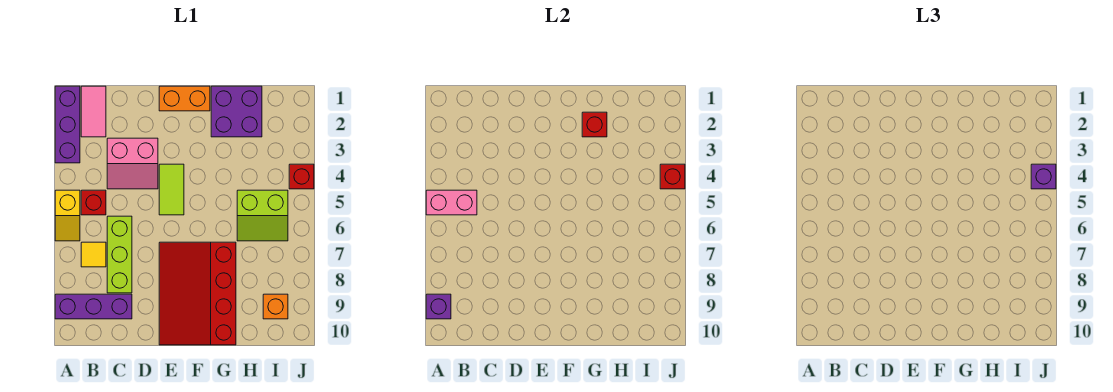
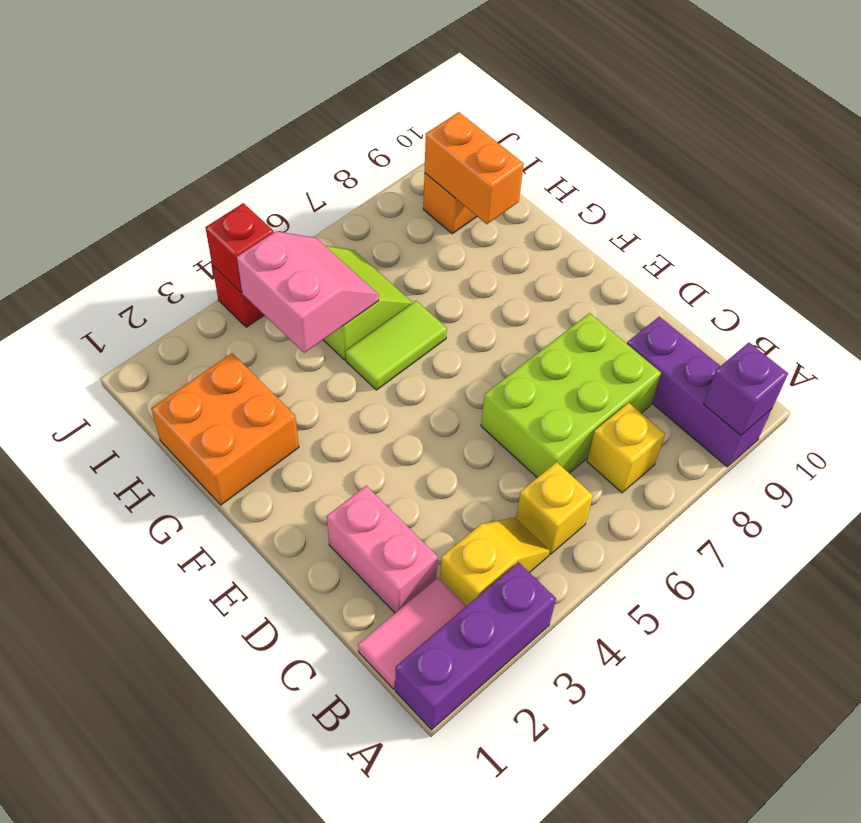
yellow 1x2 slope [55,190,80,241] -> yellow 1x2 slope moved to [440,518,550,606]
pink 1x2 brick [426,190,477,215] -> pink 1x2 brick moved to [327,486,438,613]
red 1x1 brick [81,190,106,215] -> yellow 1x1 brick [516,462,593,554]
yellow 1x1 tile [81,242,106,267] -> yellow 1x1 brick [587,403,665,493]
pink 2x2 slope [107,138,158,189] -> pink 2x2 slope moved to [237,231,379,353]
lime 1x3 brick [107,216,132,293] -> lime 2x3 brick [481,313,661,478]
orange 1x2 brick [159,86,210,111] -> orange 1x2 brick moved to [424,112,524,224]
lime 1x2 tile [159,164,184,215] -> lime 1x2 tile moved to [346,301,447,390]
red 3x4 slope [159,242,236,345] -> none
purple 2x2 brick [211,86,262,137] -> orange 2x2 brick [151,353,299,505]
red 1x1 brick [582,112,607,137] -> none
purple 1x1 brick [1031,164,1056,189] -> none

